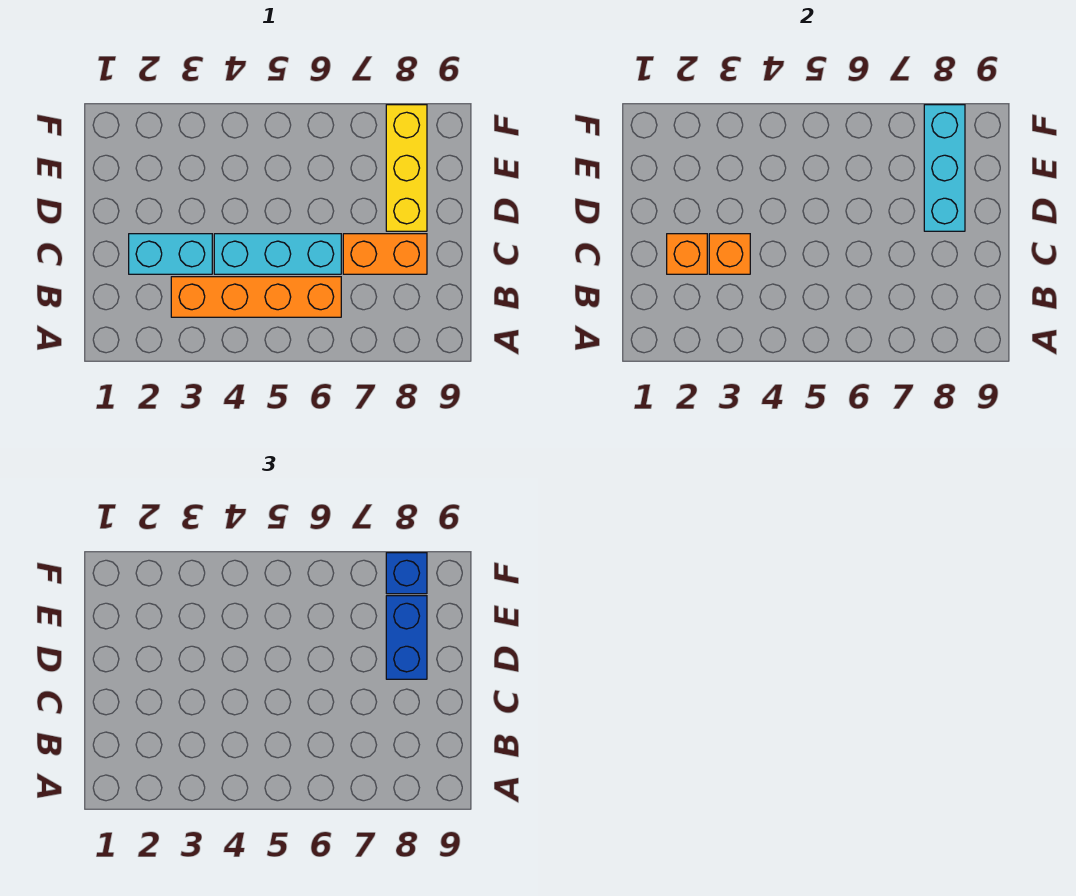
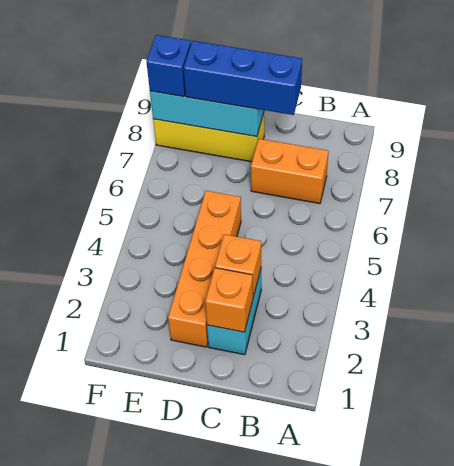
orange 1x4 brick [171,277,341,317] -> orange 1x4 brick moved to [168,191,241,347]
cyan 1x3 brick [214,234,341,274] -> none
orange 1x2 brick [343,234,427,274] -> orange 1x2 brick turned to [251,139,329,204]
blue 1x2 brick [386,596,427,679] -> blue 1x3 brick [184,41,302,115]

